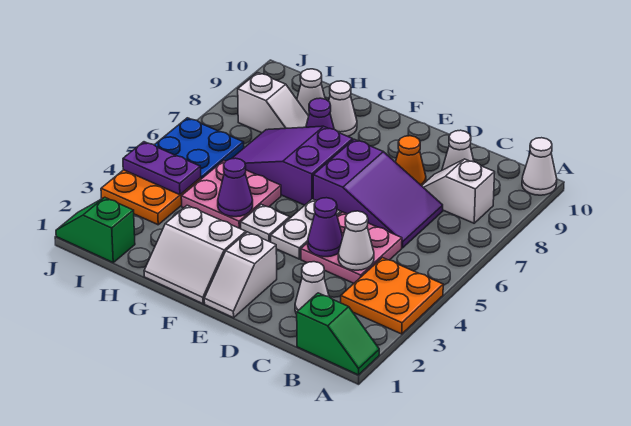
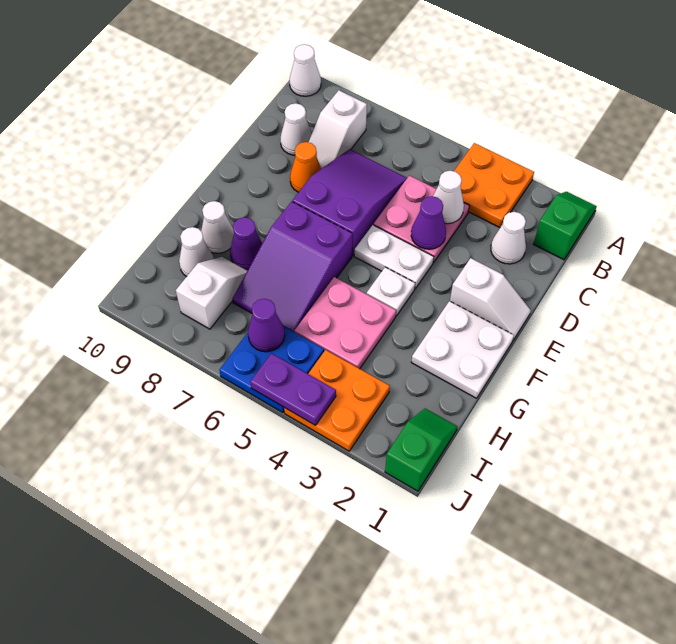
white 2x2 slope [144,205,246,304] -> white 2x2 plate [411,301,514,398]
purple 1x1 cone [218,158,253,217] -> purple 1x1 cone moved to [248,299,285,352]
green 1x2 slope [56,197,135,262] -> green 1x2 slope turned to [385,409,457,491]
purple 1x2 plate [123,142,201,195] -> purple 1x2 plate turned to [250,353,336,425]

